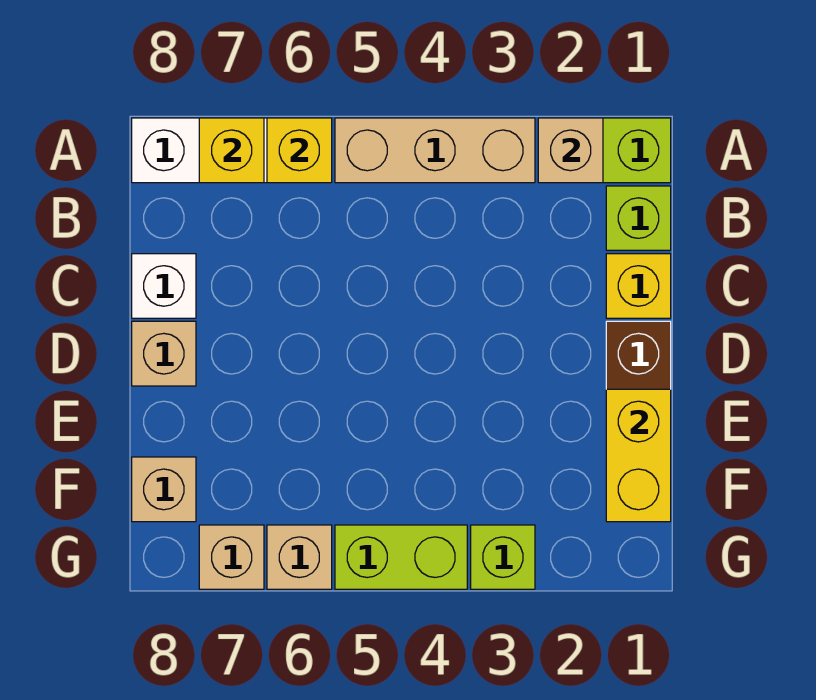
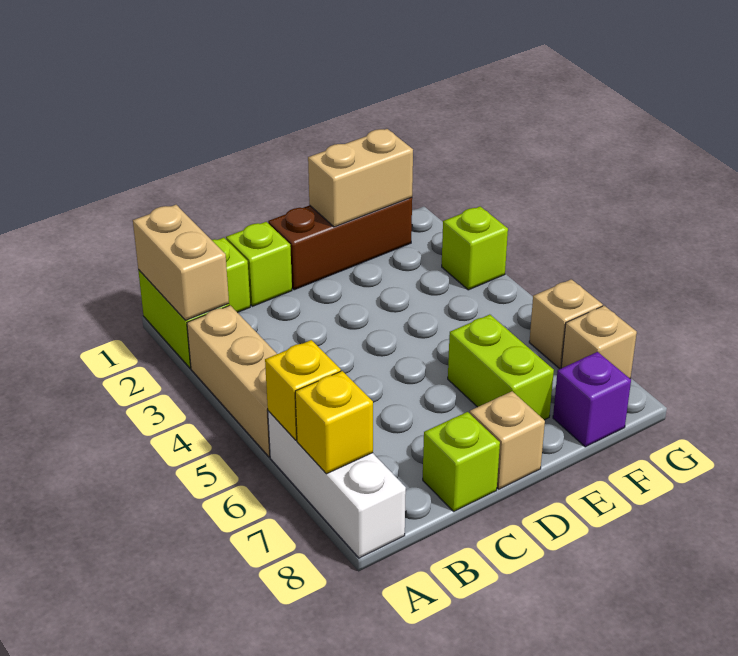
tan 1x1 brick [538,118,603,183] -> tan 1x2 brick [133,205,229,320]
yellow 1x1 brick [606,254,671,318] -> lime 1x1 brick [226,222,292,306]
white 1x1 brick [132,254,196,318] -> lime 1x1 brick [423,412,500,511]
yellow 1x2 brick [606,389,671,522] -> tan 1x2 brick [308,129,413,227]
tan 1x1 brick [132,457,196,522] -> purple 1x1 brick [553,352,631,447]
lime 1x2 brick [335,525,467,589] -> lime 1x2 brick moved to [448,315,554,420]

